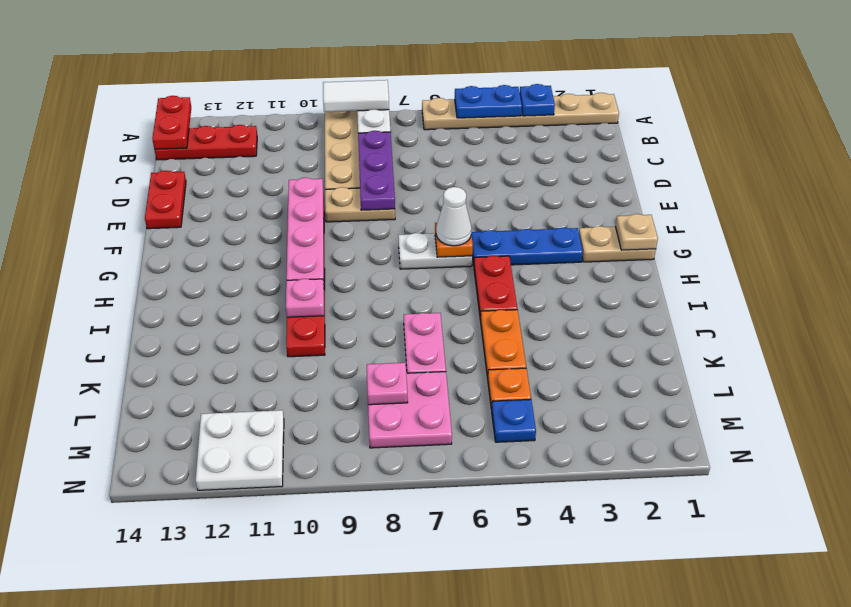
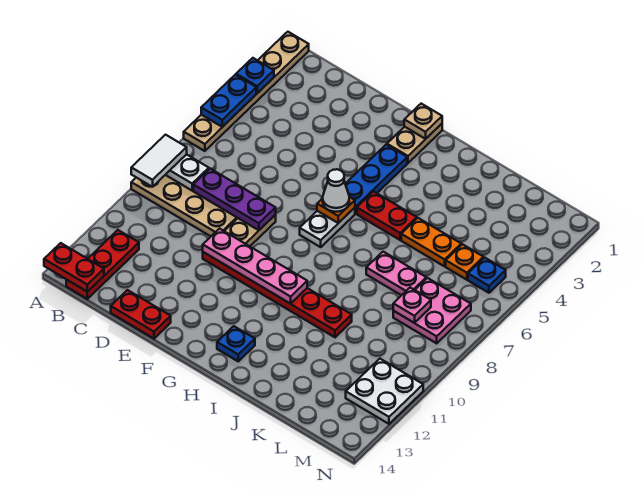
none -> blue 1x1 plate [217,326,255,361]
pink 1x1 plate [286,279,324,317] -> none

